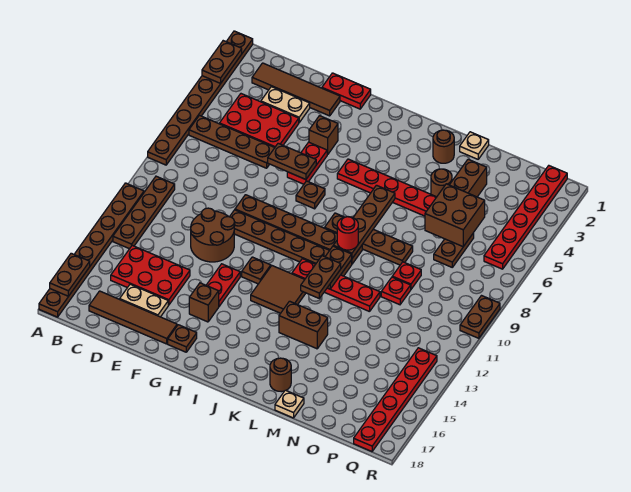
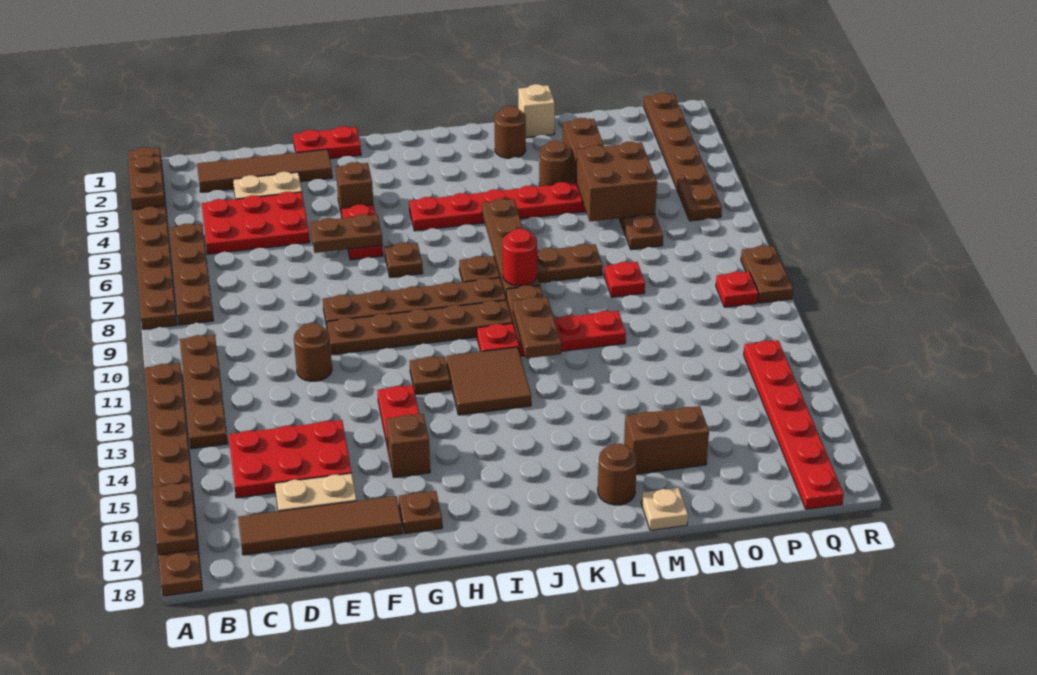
brown 1x4 plate [189,115,275,168] -> brown 1x4 plate turned to [169,224,213,325]
brown 2x2 round brick [191,208,235,262] -> brown 1x1 round brick [294,323,332,381]
brown 1x2 brick [279,301,328,349] -> brown 1x2 brick moved to [624,406,709,474]
tan 1x1 plate [460,132,489,159] -> tan 1x1 brick [518,84,555,138]
red 1x1 plate [381,277,411,305] -> red 1x1 plate moved to [716,272,758,307]
red 1x6 plate [484,166,567,269] -> brown 1x6 plate [644,93,722,221]

